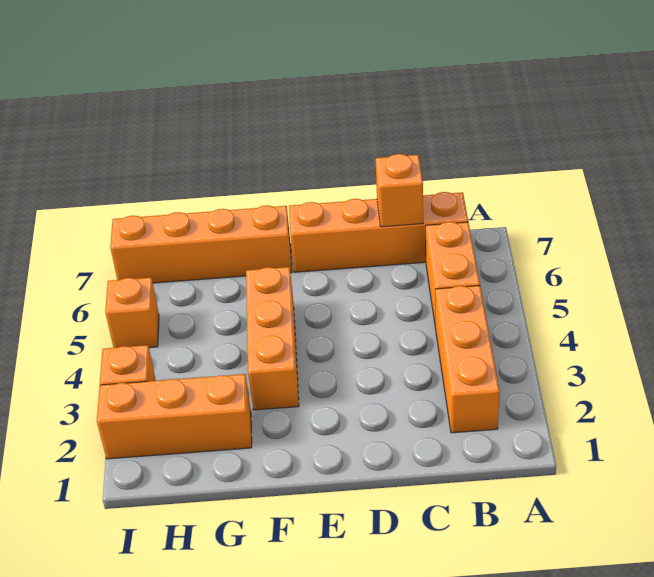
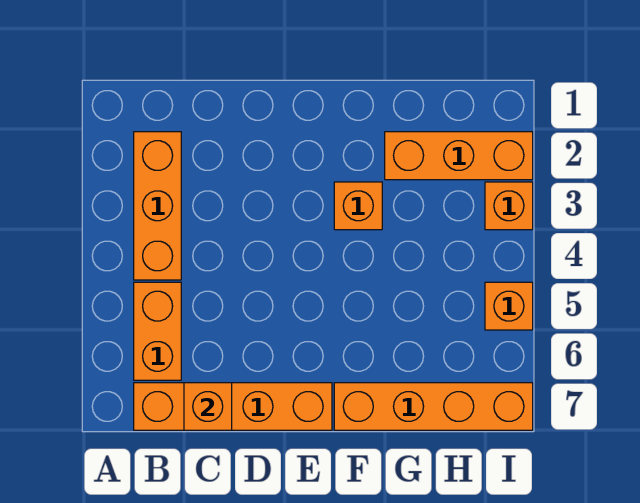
orange 1x3 brick [246,267,299,410] -> orange 1x1 brick [334,182,382,230]

